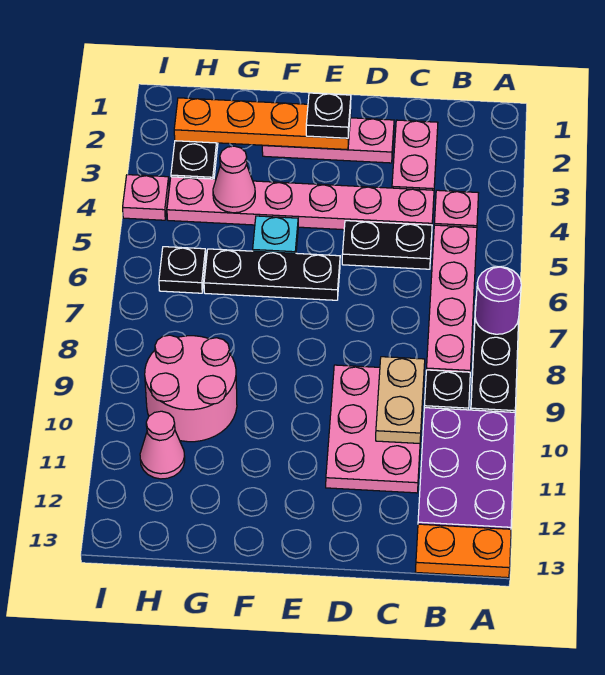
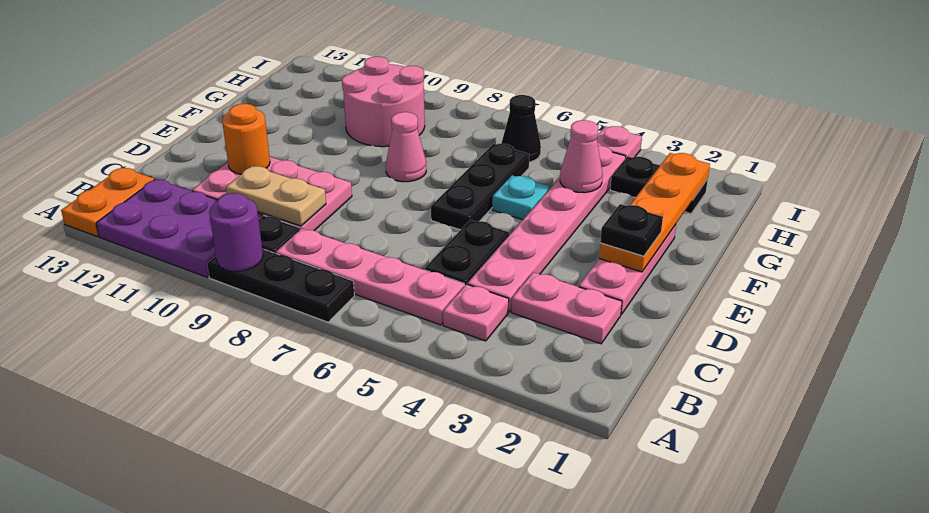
purple 1x1 round brick [475,267,521,334] -> purple 1x1 round brick moved to [209,193,263,271]
none -> orange 1x1 round brick [222,104,270,174]
black 1x1 plate [159,247,206,293] -> black 1x1 cone [501,95,541,162]
pink 1x1 cone [140,411,185,479] -> pink 1x1 cone moved to [386,112,426,182]

